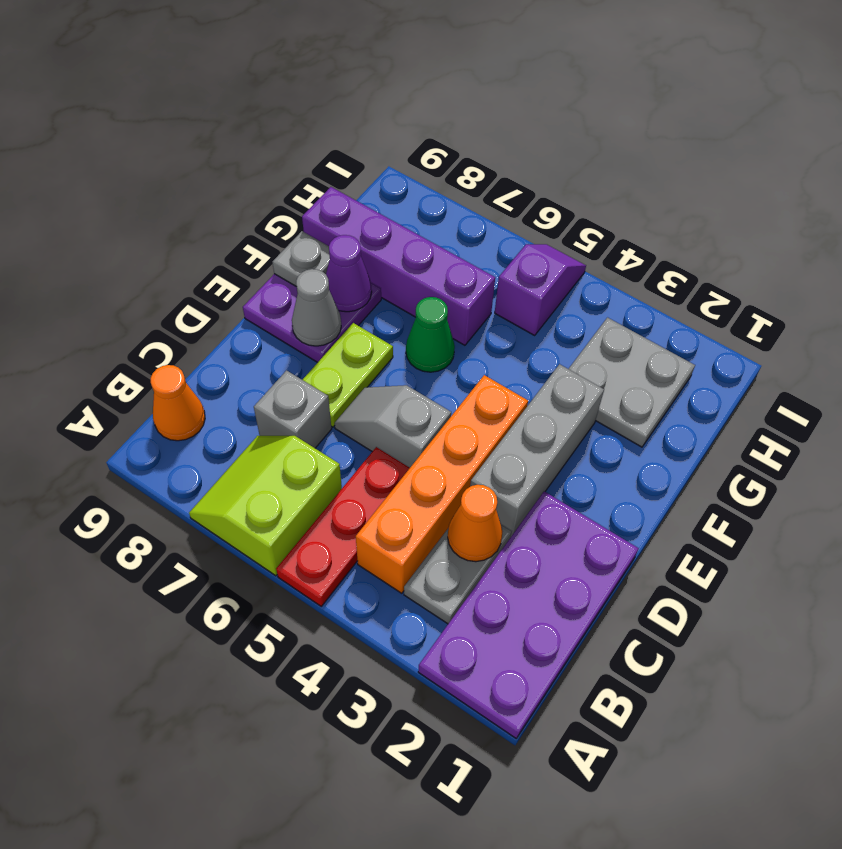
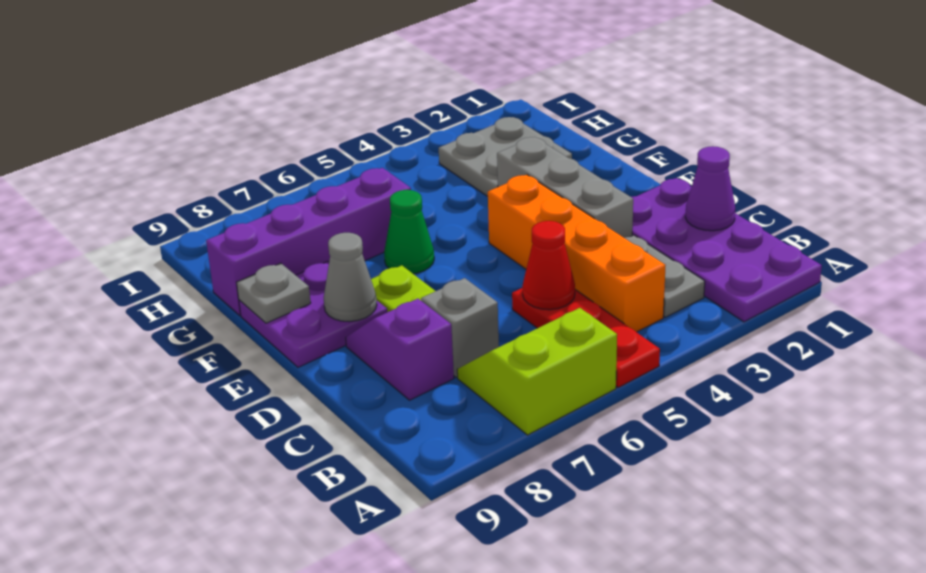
lime 2x2 slope [189,436,342,576] -> lime 2x2 slope turned to [457,308,617,435]
orange 1x1 cone [151,365,205,441] -> none
orange 1x1 cone [448,485,502,562] -> none
none -> red 1x1 cone [522,221,575,310]
grey 1x2 slope [335,385,451,468] -> none
purple 1x1 cone [326,235,372,312] -> purple 1x1 cone moved to [685,146,735,231]
purple 1x2 slope [495,244,586,335] -> purple 1x2 slope moved to [346,299,454,400]

